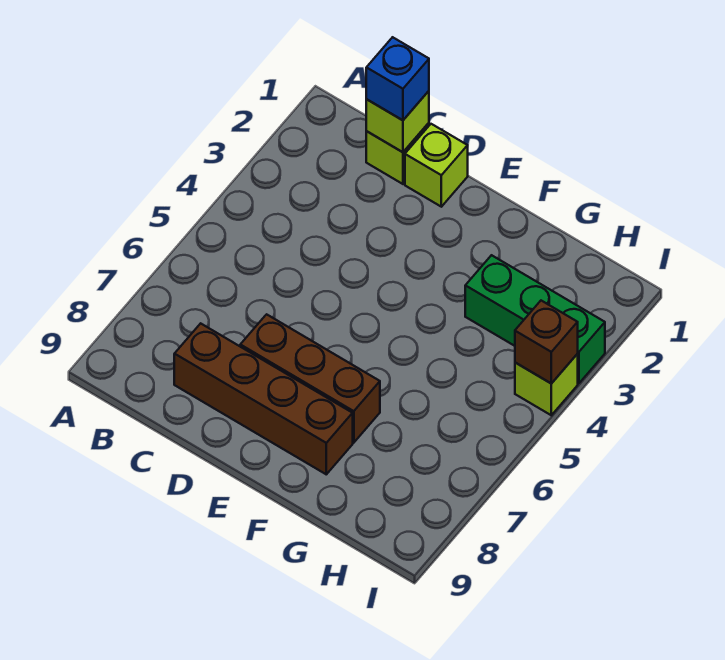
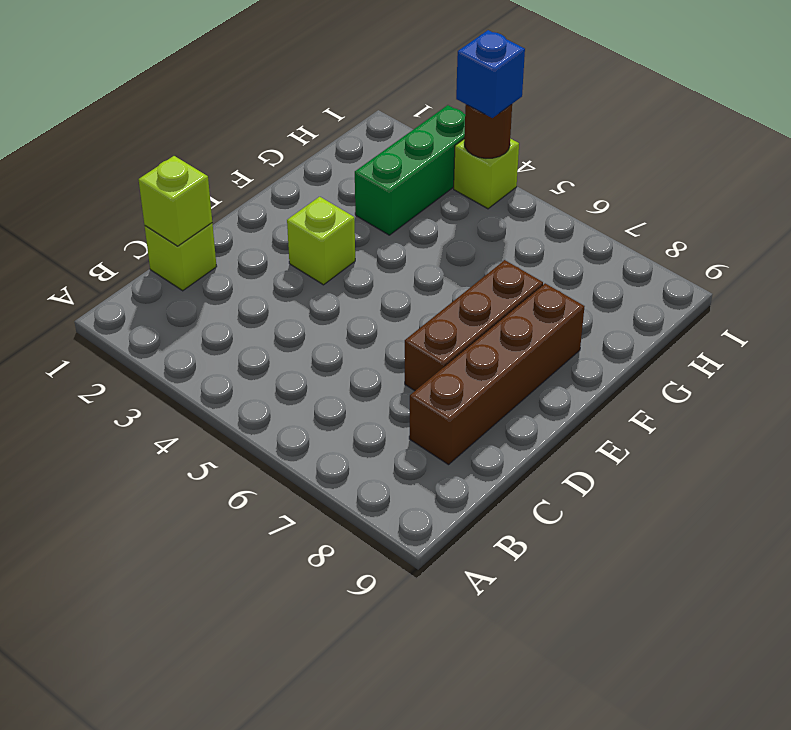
blue 1x1 brick [366,37,429,120] -> blue 1x1 brick moved to [456,30,525,118]
lime 1x1 brick [405,124,468,207] -> lime 1x1 brick moved to [287,197,355,285]
brown 1x1 brick [515,301,578,384] -> brown 1x1 round brick [464,104,512,158]

